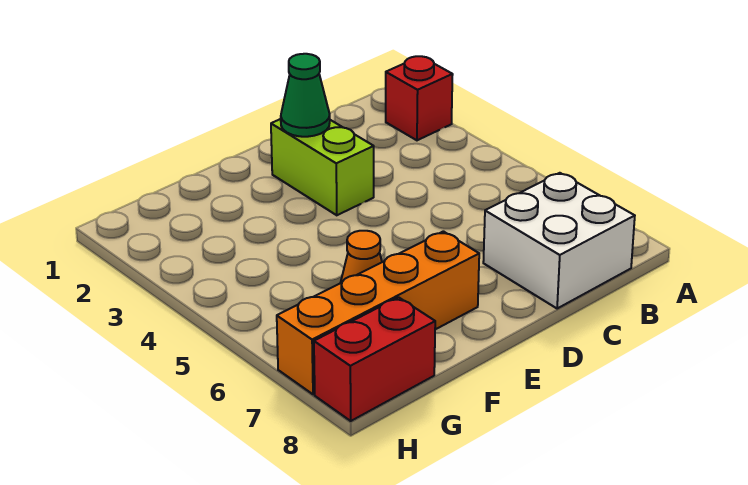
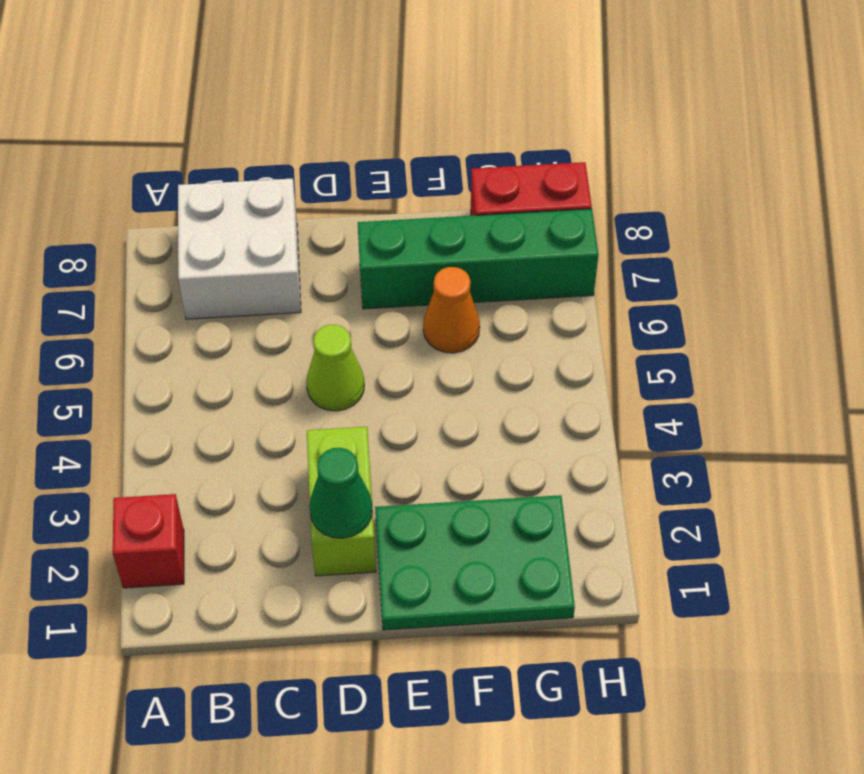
none -> lime 1x1 cone [306,325,364,411]
none -> green 2x3 plate [375,495,575,630]
orange 1x4 brick [277,231,479,394] -> green 1x4 brick [358,209,599,309]

